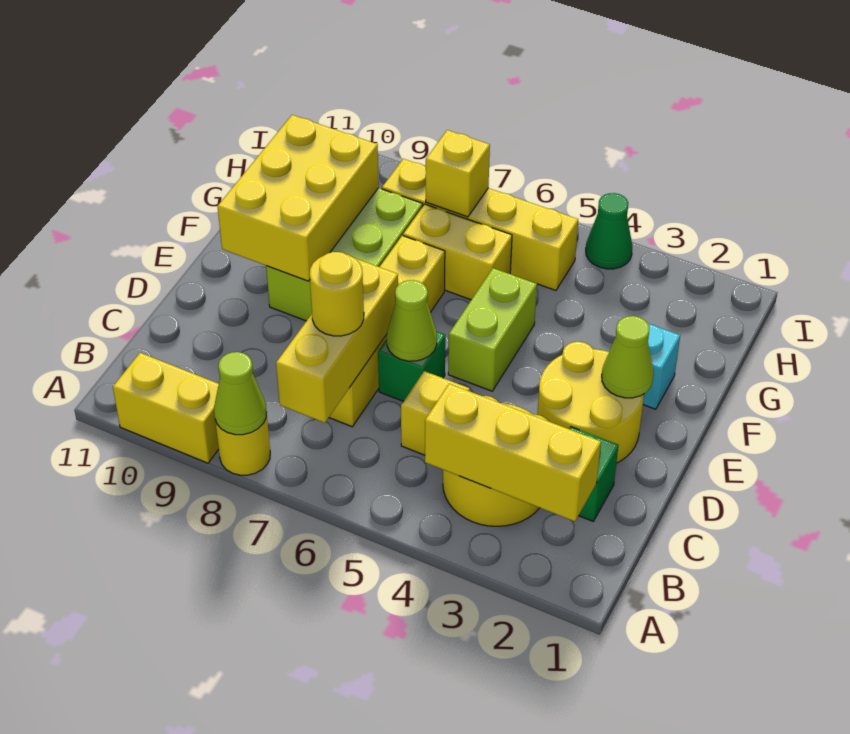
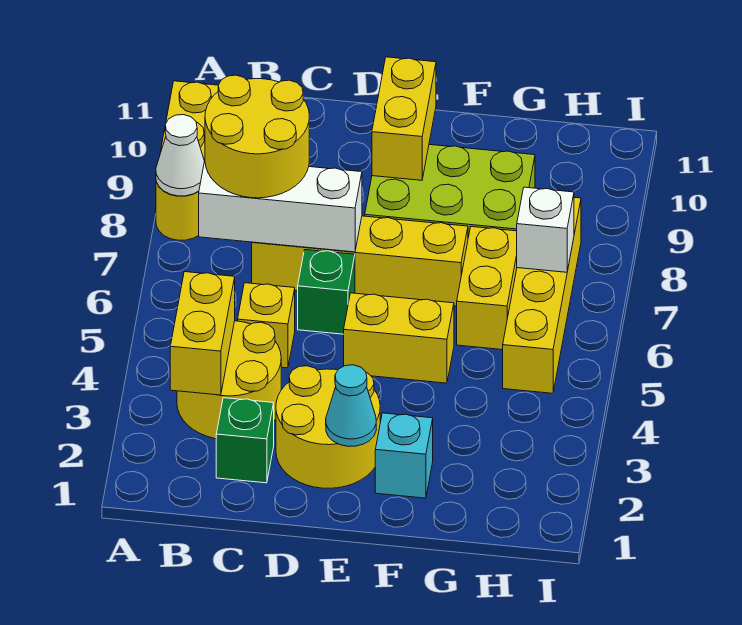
lime 1x1 cone [214,352,267,435] -> white 1x1 cone [156,115,204,196]
yellow 1x3 brick [425,384,601,521] -> yellow 1x2 brick [170,272,235,395]
yellow 1x3 brick [276,259,398,423] -> white 1x3 brick [199,161,362,252]
yellow 1x1 round brick [310,252,364,336] -> yellow 2x2 round brick [205,75,309,198]
lime 1x1 cone [387,280,437,361] -> none
lime 1x1 cone [602,316,653,398] -> cyan 1x1 cone [326,365,376,446]
lime 1x2 brick [448,268,537,391] -> yellow 1x2 brick [344,293,454,383]
yellow 2x3 brick [217,115,379,281] -> yellow 1x2 brick [372,57,436,180]
yellow 1x1 brick [426,130,490,217] -> white 1x1 brick [517,187,574,272]
green 1x1 cone [586,193,632,269] -> none

